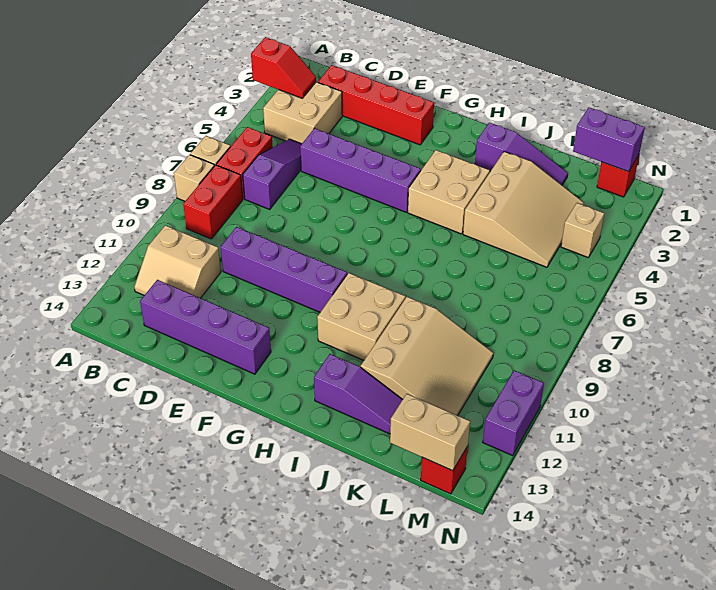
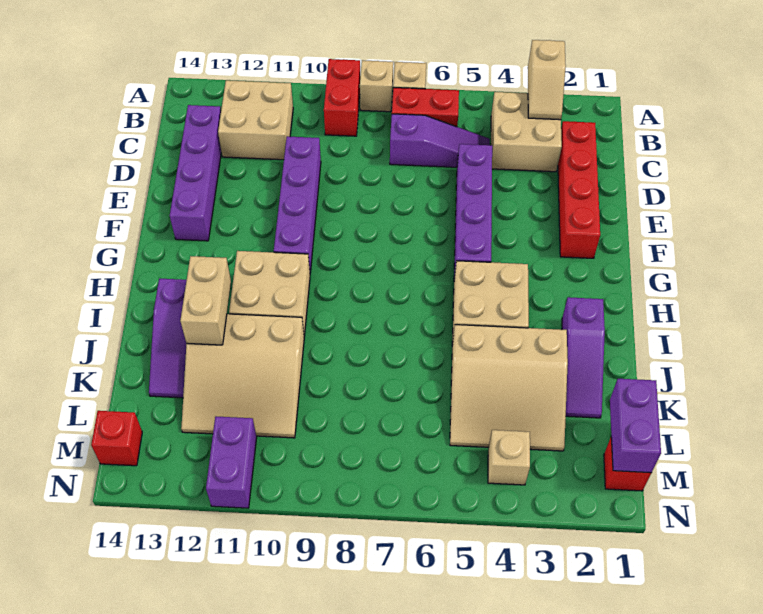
red 1x2 slope [251,37,316,98] -> tan 1x2 slope [528,40,566,120]
red 1x2 brick [183,165,243,239] -> red 1x2 brick turned to [324,59,360,136]
tan 2x2 slope [134,225,221,298] -> tan 2x2 brick [218,80,293,160]
tan 1x2 brick [390,394,470,471] -> tan 1x2 brick moved to [180,256,231,345]
purple 1x2 brick [483,370,544,455] -> purple 1x2 brick turned to [206,417,257,508]

